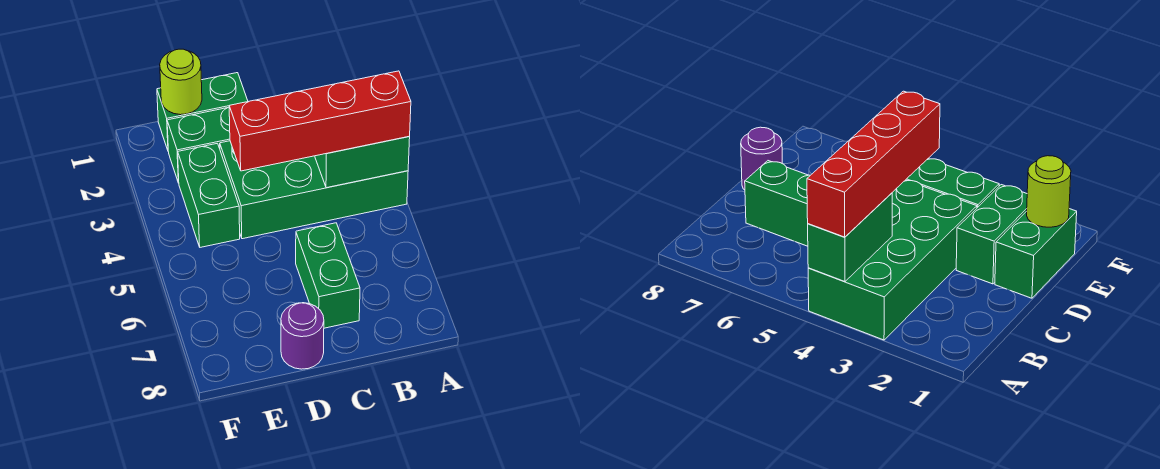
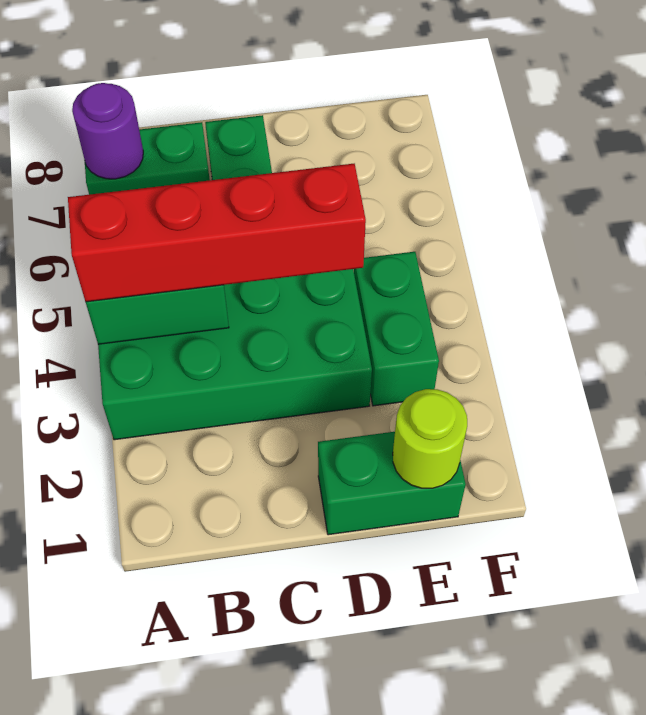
green 1x2 brick [167,107,230,183] -> green 1x2 brick moved to [85,122,210,195]
purple 1x1 round brick [281,303,324,369] -> purple 1x1 round brick moved to [72,83,143,179]

